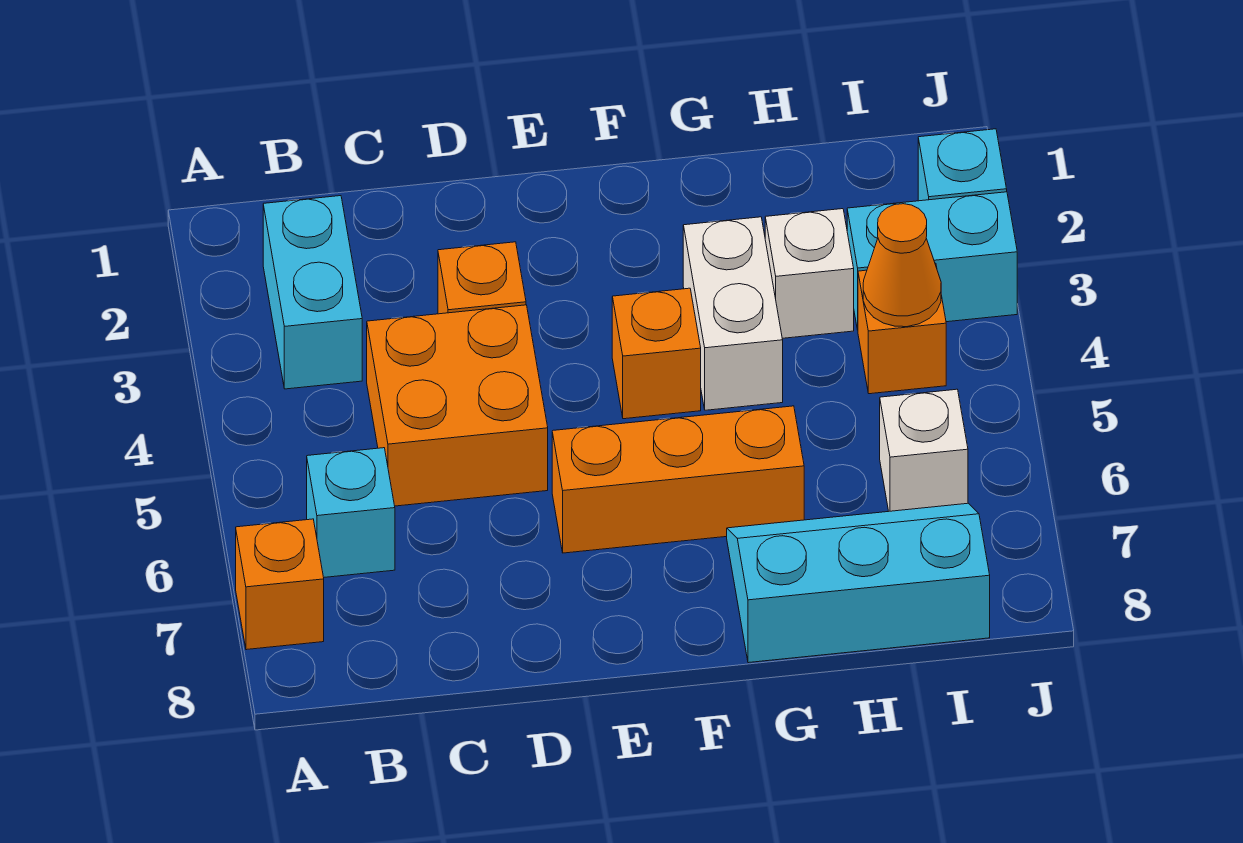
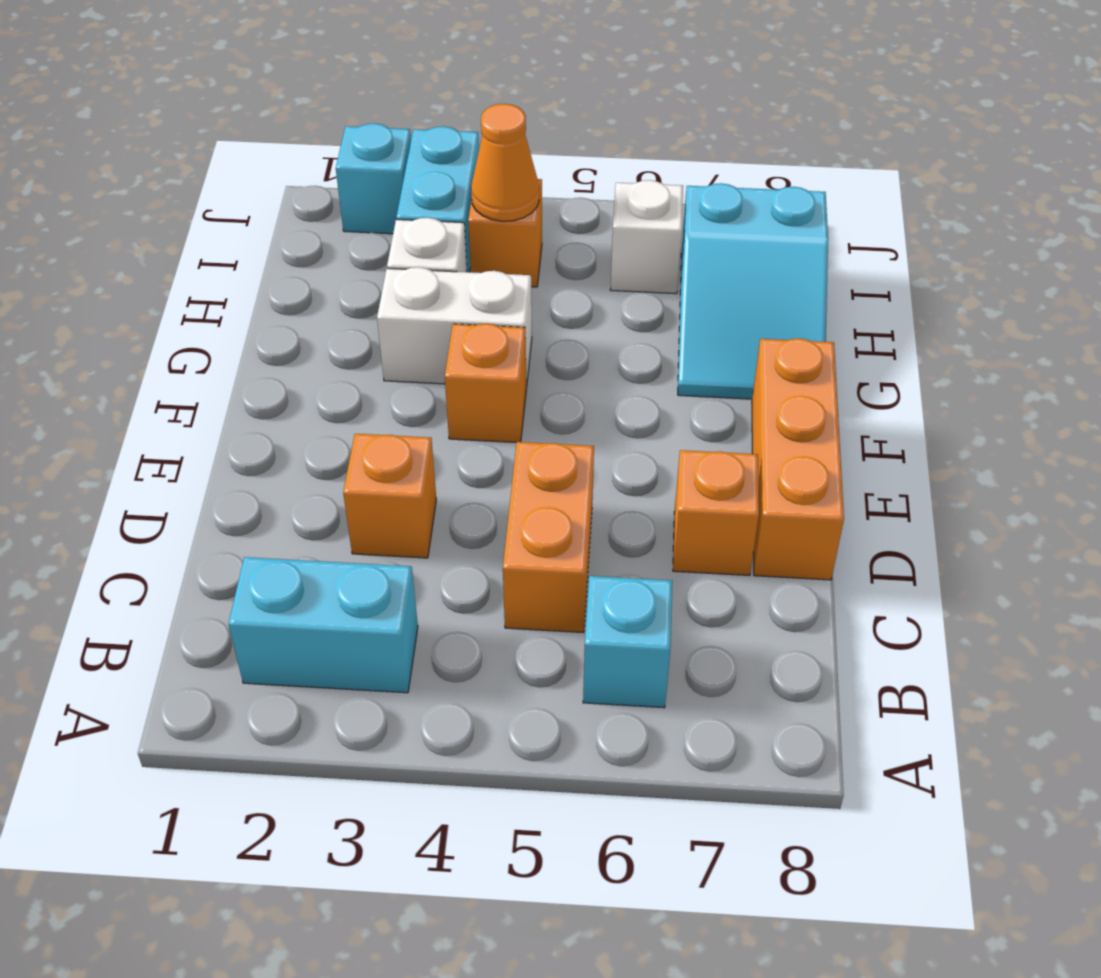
orange 1x1 brick [236,519,324,650] -> orange 1x1 brick moved to [673,450,759,575]
orange 2x2 brick [367,305,548,506] -> orange 1x2 brick [503,442,594,632]
orange 1x3 brick [552,406,804,553] -> orange 1x3 brick moved to [752,338,844,580]
cyan 2x3 slope [727,503,990,663] -> cyan 2x3 slope turned to [678,183,828,399]

